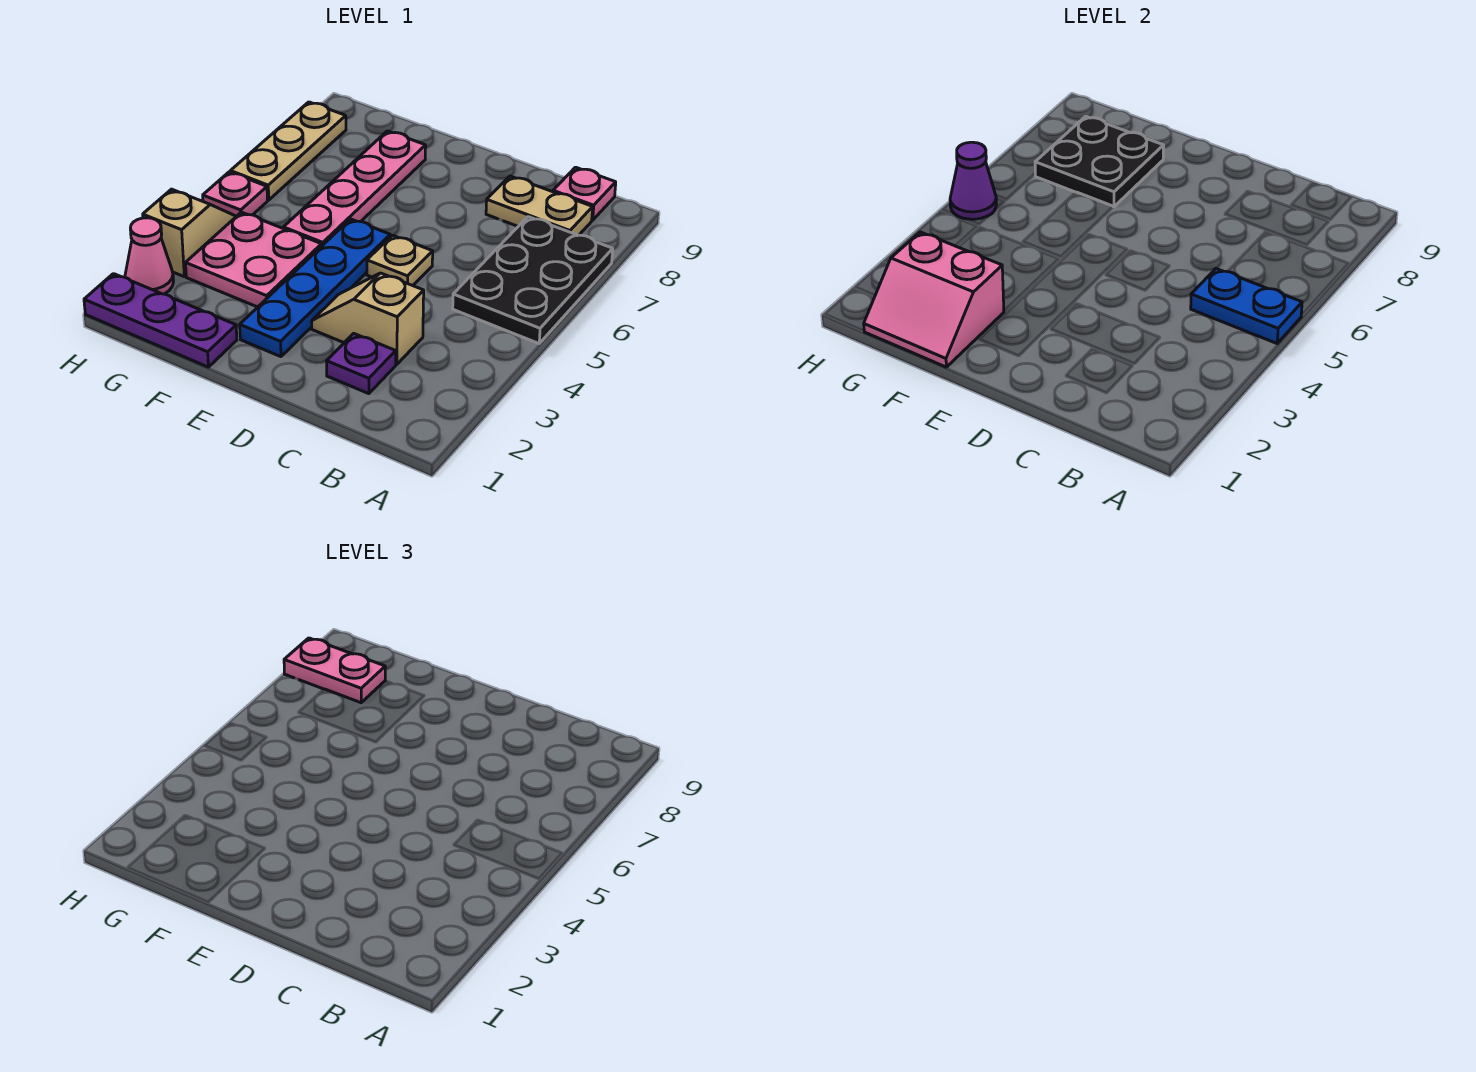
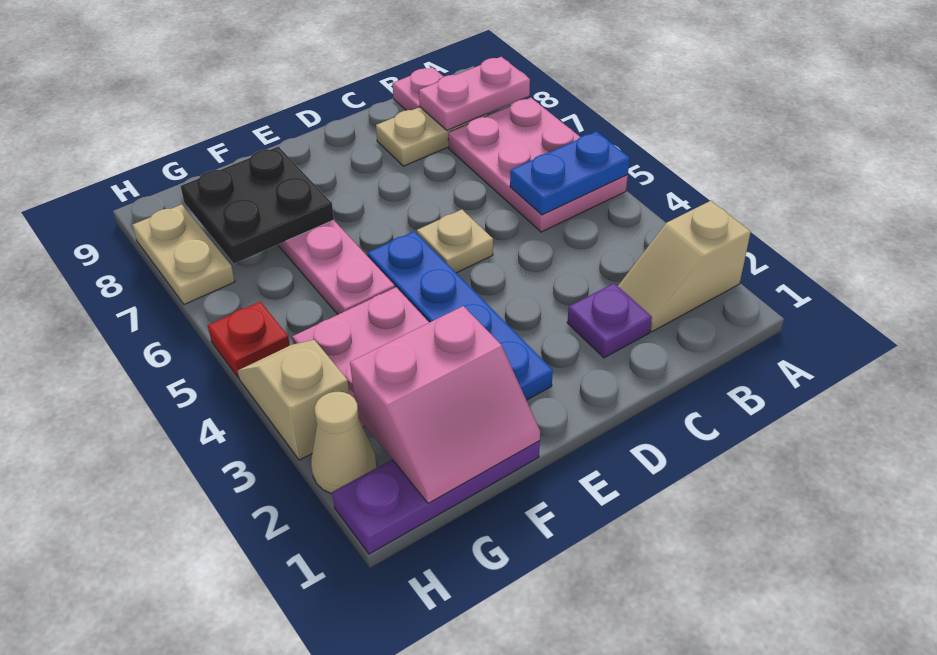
black 2x3 plate [453,217,613,343] -> pink 2x3 plate [448,98,628,232]
tan 1x2 slope [312,273,424,364] -> tan 1x2 slope moved to [618,201,751,332]
pink 1x2 plate [284,638,385,703] -> pink 1x2 plate moved to [419,57,530,130]
pink 1x1 cone [125,218,174,294] -> tan 1x1 cone [311,392,377,494]
pink 1x1 plate [203,172,267,216] -> red 1x1 plate [208,302,290,378]
purple 1x1 cone [950,142,996,219] -> none
tan 1x3 plate [230,102,346,200] -> tan 1x2 plate [132,205,235,305]

